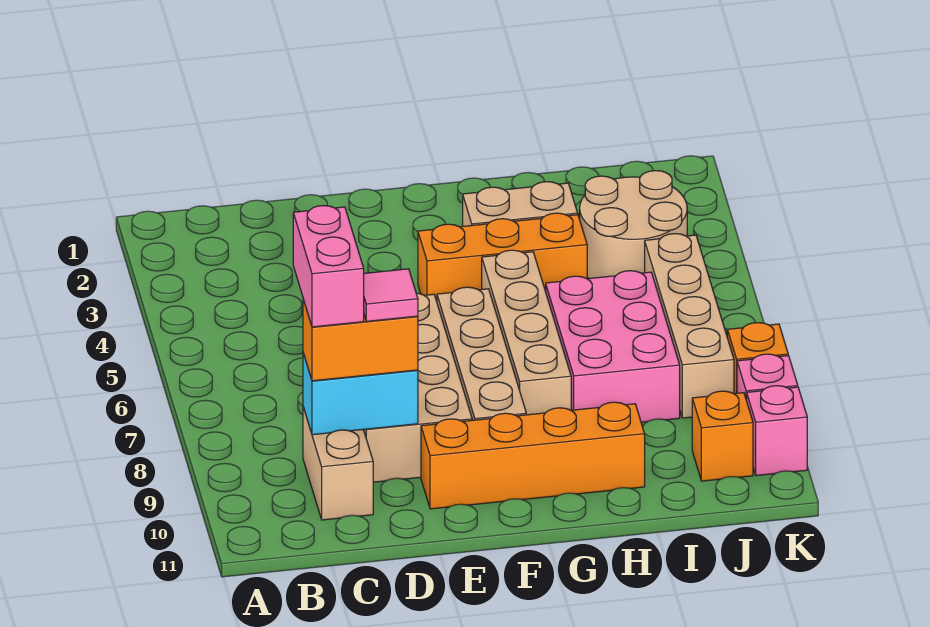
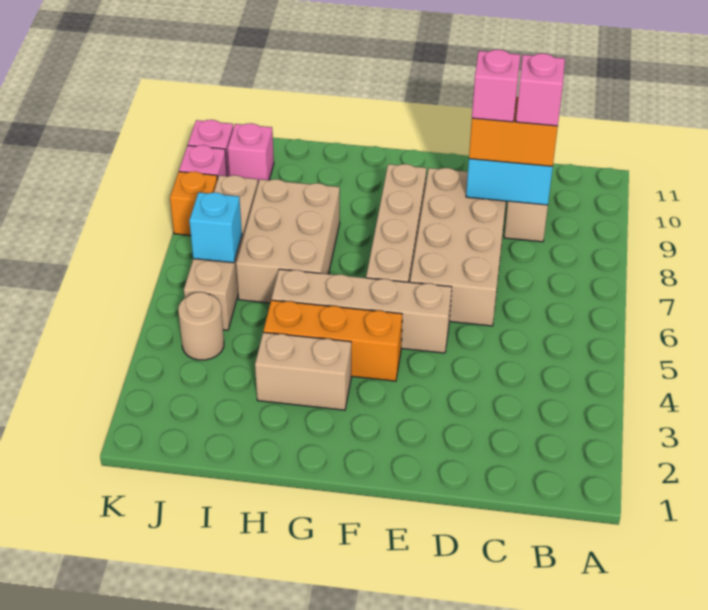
pink 1x2 brick [293,206,364,327] -> pink 1x1 brick [516,53,565,126]
pink 1x1 tile [364,269,418,321] -> pink 1x1 brick [472,50,520,122]
orange 1x4 brick [421,402,645,509] -> none
tan 1x4 brick [482,250,571,415] -> tan 1x4 brick turned to [272,269,452,353]
pink 2x3 brick [546,271,680,422] -> tan 2x3 brick [236,179,340,303]
tan 2x2 round brick [580,171,687,278] -> tan 1x1 round brick [178,292,224,360]
none -> cyan 1x1 brick [189,192,242,263]
orange 1x1 brick [692,391,753,481] -> pink 1x1 brick [228,123,274,183]

